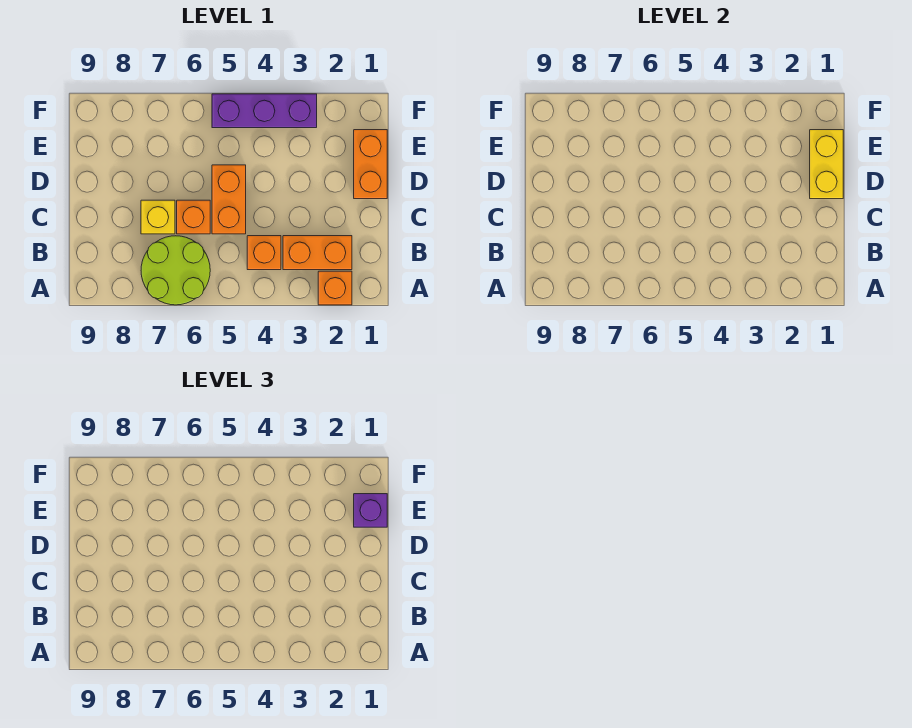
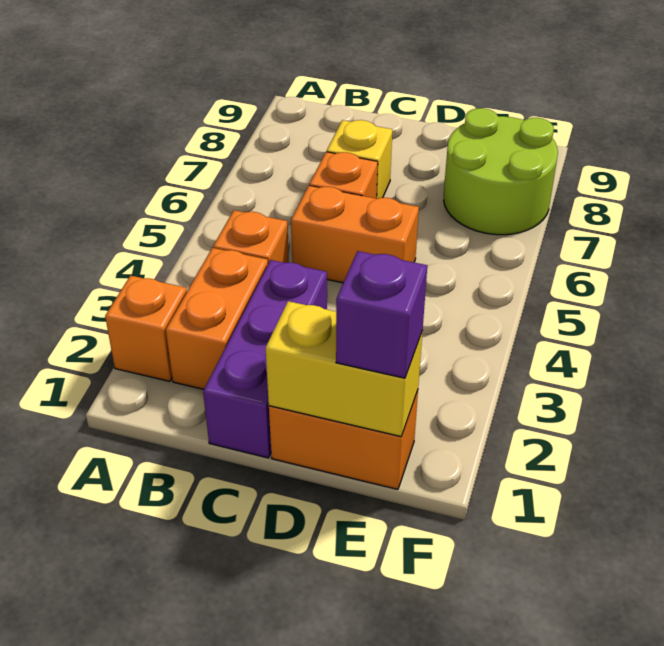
lime 2x2 round brick [141,236,210,305] -> lime 2x2 round brick moved to [444,108,558,235]
purple 1x3 brick [212,94,317,128] -> purple 1x3 brick moved to [203,260,327,458]

